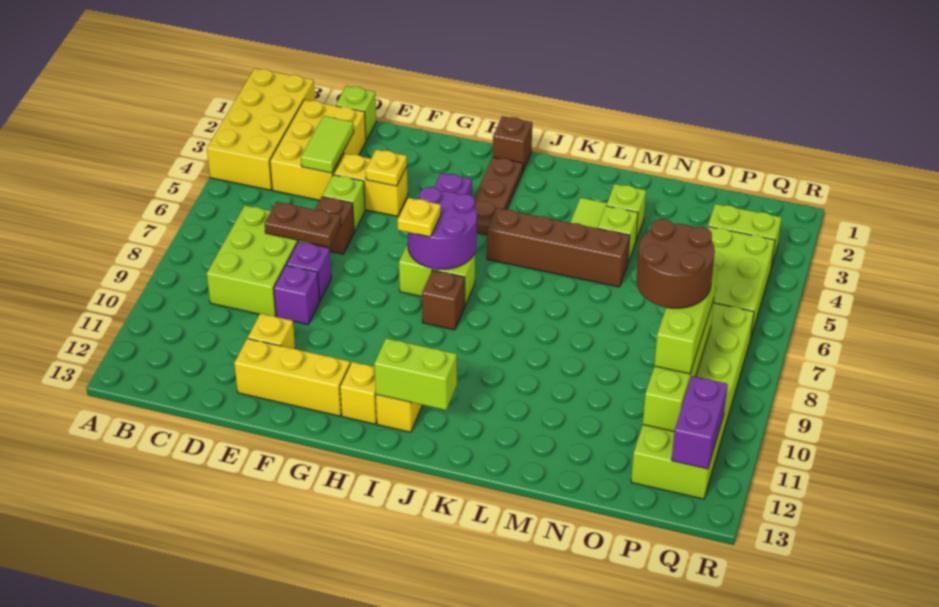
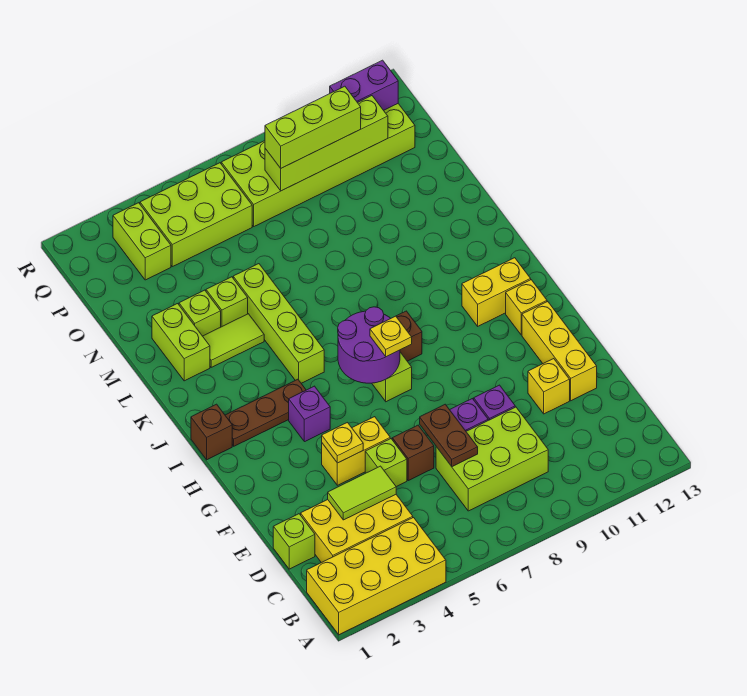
yellow 1x2 brick [334,153,408,216] -> yellow 1x2 brick turned to [322,417,390,485]
lime 1x2 brick [374,338,457,410] -> lime 1x2 brick moved to [152,304,210,381]
brown 1x4 brick [487,208,630,287] -> lime 1x4 brick [233,264,324,383]
brown 2x2 round brick [636,219,715,308] -> none

